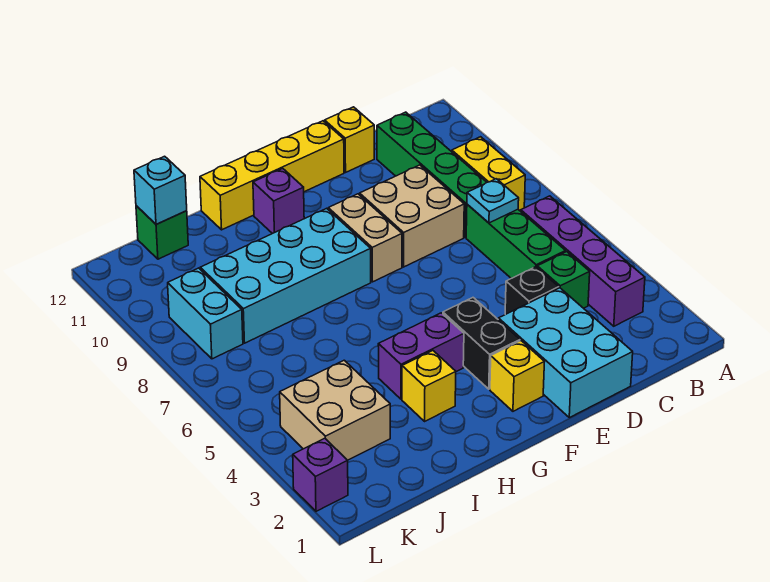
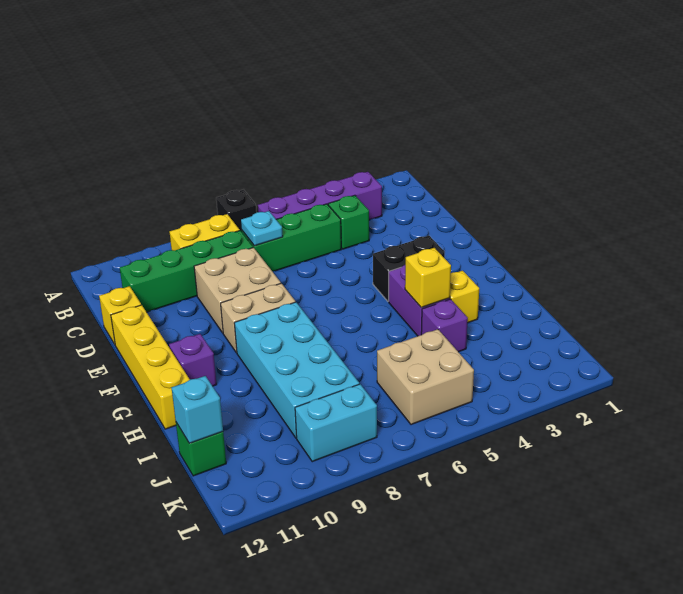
cyan 2x3 brick [499,288,633,418] -> none
black 1x1 brick [505,267,559,314] -> black 1x1 brick moved to [216,190,256,232]
yellow 1x1 brick [490,341,544,411] -> yellow 1x1 brick moved to [405,248,451,308]
tan 2x2 brick [280,360,390,460] -> tan 2x2 brick moved to [377,329,474,425]
purple 1x1 brick [293,438,348,511] -> purple 1x1 brick moved to [421,299,468,352]

